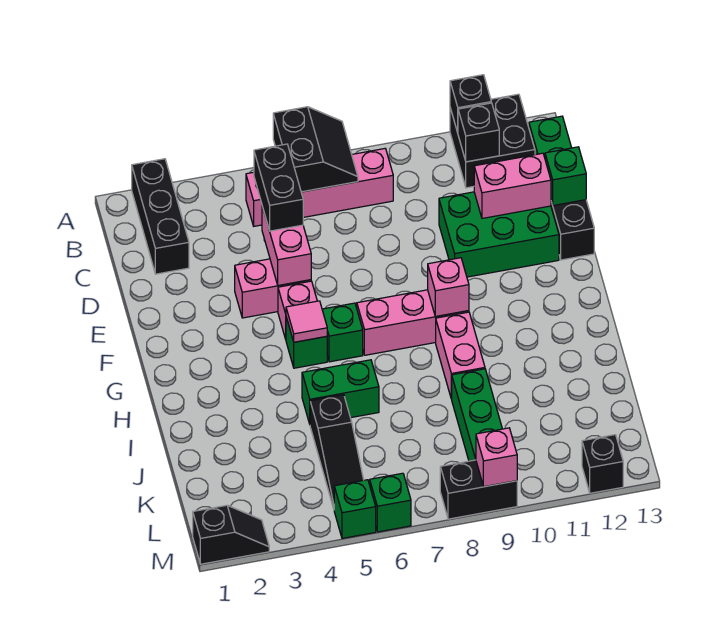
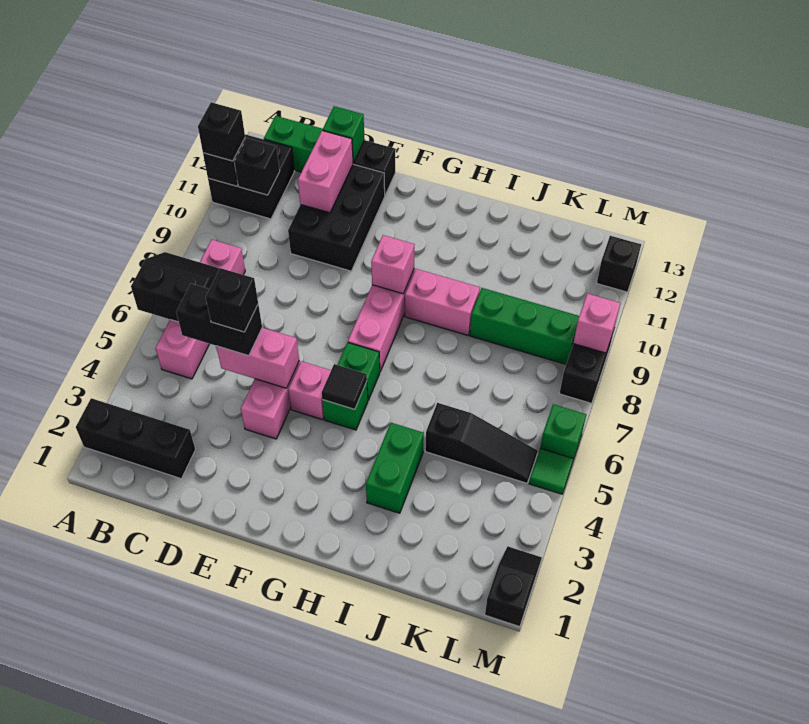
none -> black 1x1 brick [198,102,245,161]
none -> black 1x1 brick [206,268,258,332]
green 2x3 brick [439,192,559,277] -> black 2x3 brick [288,164,385,271]
pink 1x1 tile [286,301,327,342] -> black 1x1 tile [322,364,367,410]
green 1x2 brick [302,360,379,424] -> green 1x2 brick moved to [366,423,424,513]
green 1x1 brick [334,480,376,538] -> green 1x1 tile [529,448,573,494]

